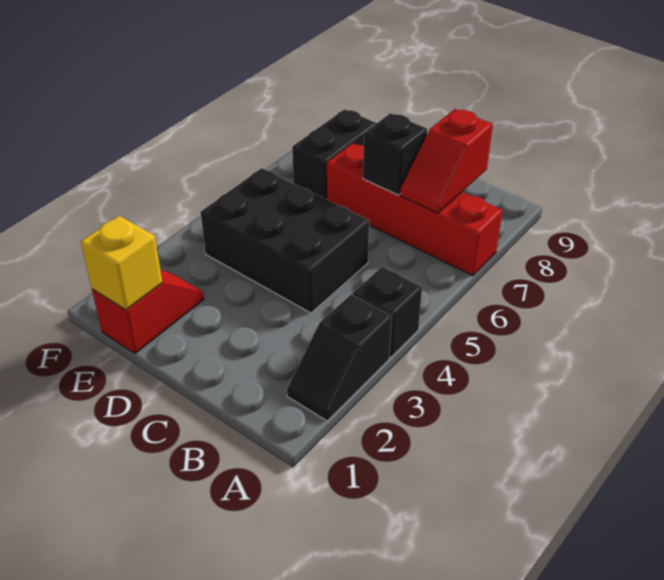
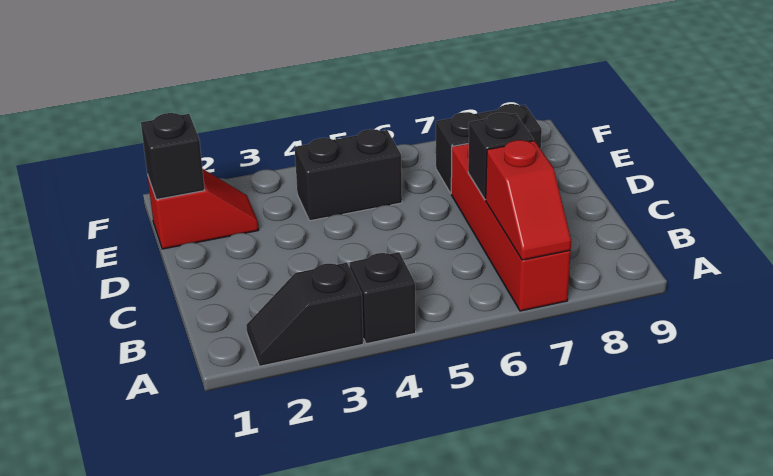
red 1x2 slope [400,109,493,213] -> red 1x2 slope turned to [486,140,571,260]
black 2x3 brick [201,168,369,313] -> black 1x2 brick [295,129,402,221]
yellow 1x1 brick [81,216,162,310] -> black 1x1 brick [141,113,204,200]

